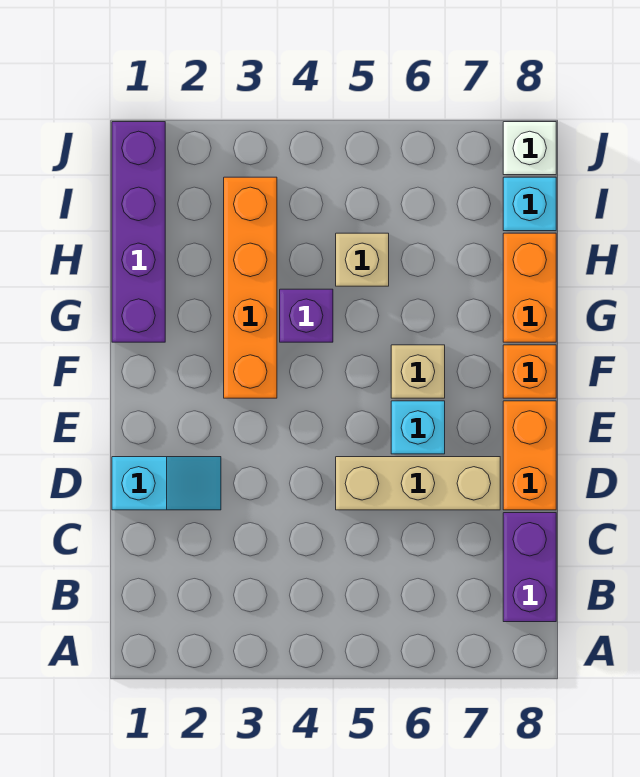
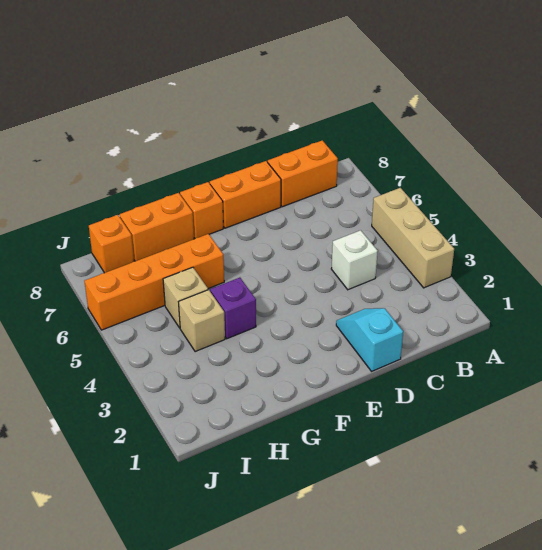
purple 1x2 brick [503,513,556,622] -> orange 1x2 brick [268,140,338,207]
tan 1x3 brick [336,457,500,510] -> tan 1x3 brick moved to [372,188,454,288]
cyan 1x1 brick [391,401,445,454] -> none
orange 1x4 brick [224,177,277,398] -> orange 1x4 brick moved to [84,234,224,330]
tan 1x1 brick [391,345,445,398] -> tan 1x1 brick moved to [179,290,225,352]
purple 1x4 brick [112,122,165,342] -> none
cyan 1x1 brick [503,177,556,231] -> orange 1x1 brick [89,215,134,273]
white 1x1 brick [503,122,556,175] -> white 1x1 brick moved to [331,230,378,290]

